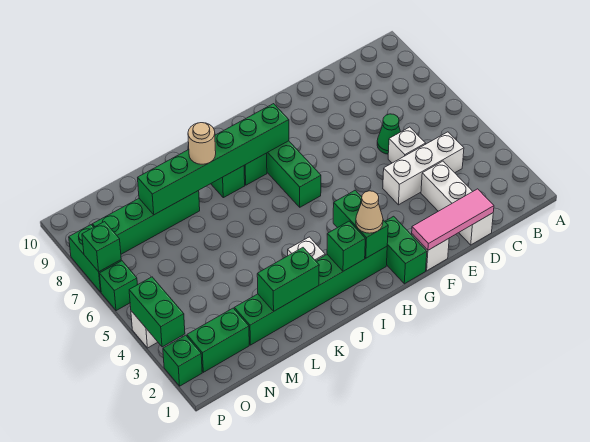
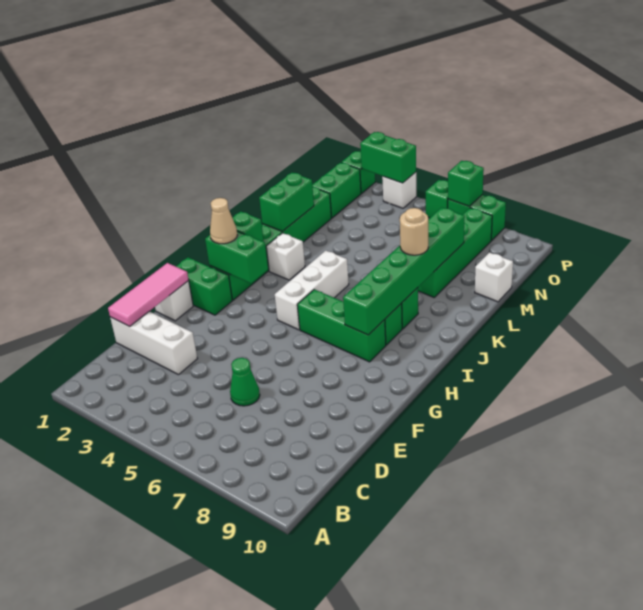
white 1x3 brick [383,132,464,205] -> white 1x3 brick moved to [275,251,349,330]
white 1x1 brick [388,127,426,163] -> white 1x1 brick moved to [475,253,513,302]

